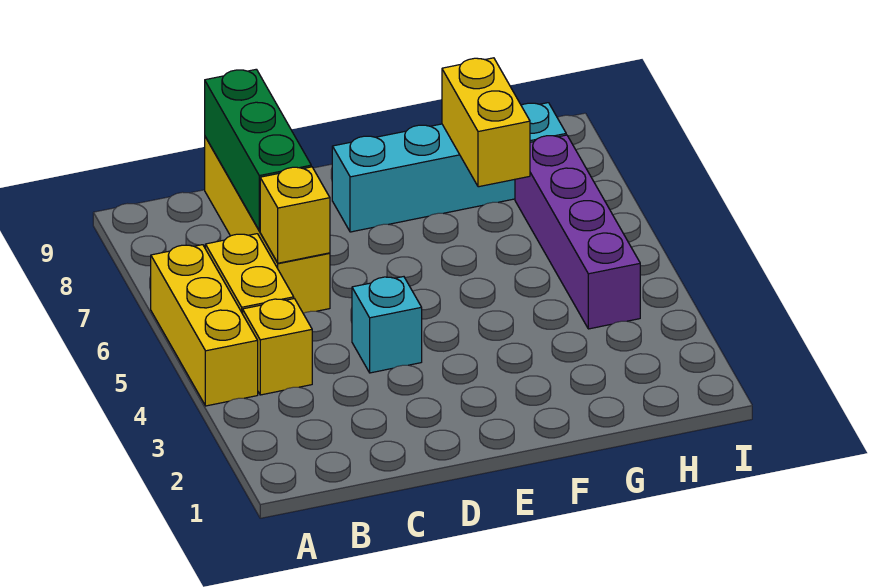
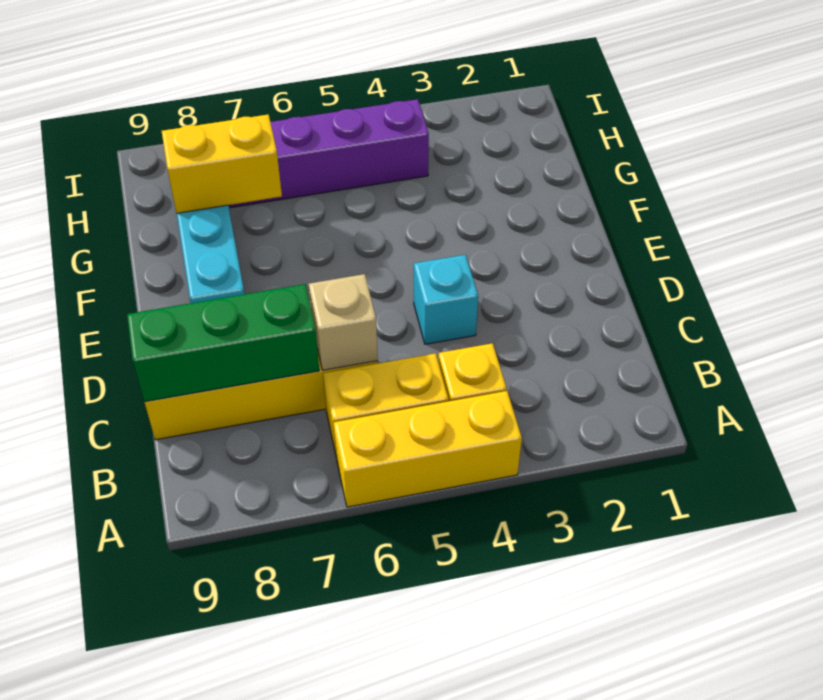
yellow 1x1 brick [260,167,330,263] -> tan 1x1 brick [309,274,378,370]

